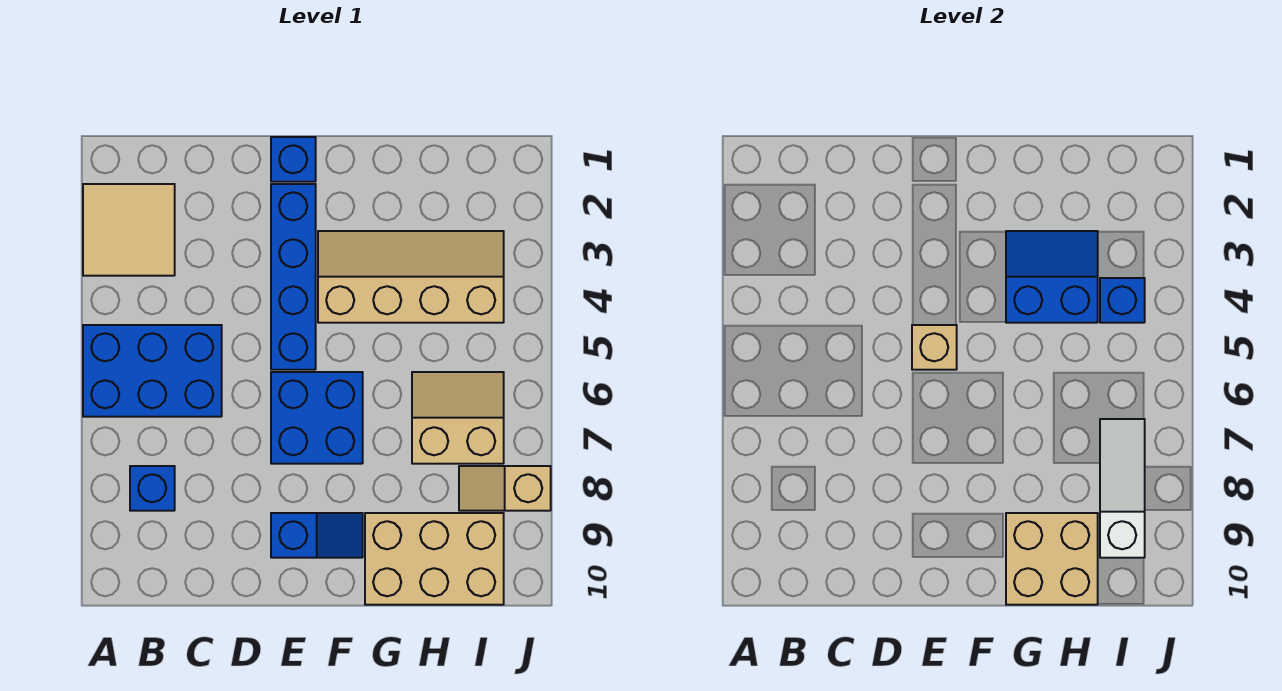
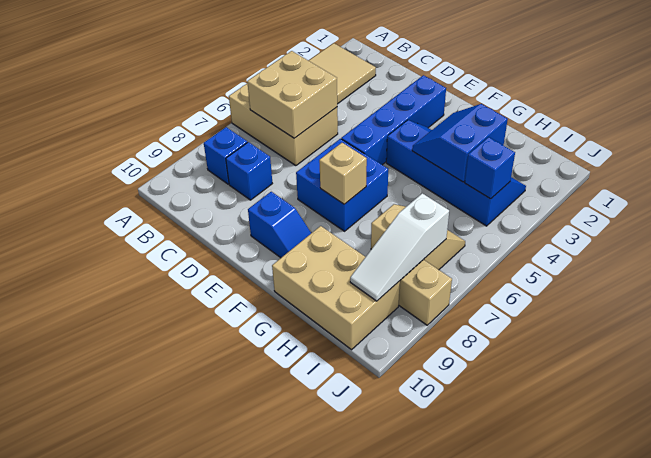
blue 2x3 brick [83,325,222,417] -> tan 2x3 brick [229,83,338,166]
blue 1x1 brick [271,137,316,182] -> blue 1x1 brick moved to [226,142,272,200]
tan 1x1 brick [912,325,957,370] -> tan 1x1 brick moved to [319,143,367,204]
tan 2x4 slope [318,231,504,323] -> blue 2x4 slope [386,120,526,226]
blue 2x2 slope [1006,231,1098,323] -> blue 2x2 slope turned to [412,104,508,182]
tan 2x2 brick [1006,513,1098,605] -> tan 2x2 brick moved to [247,51,337,138]
white 1x3 slope [1100,419,1145,558] -> white 1x3 slope turned to [350,193,449,301]

